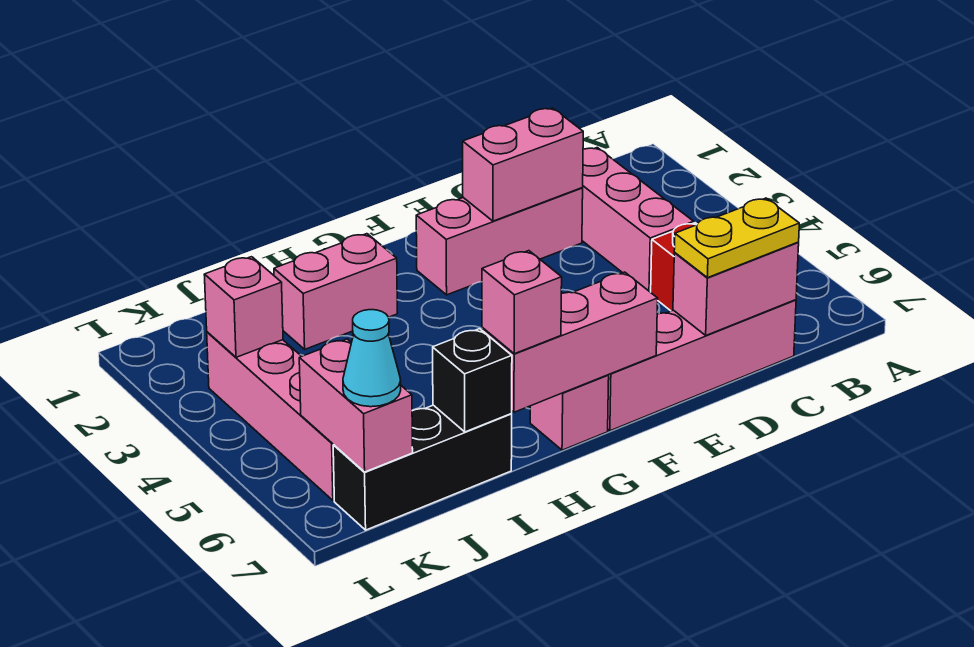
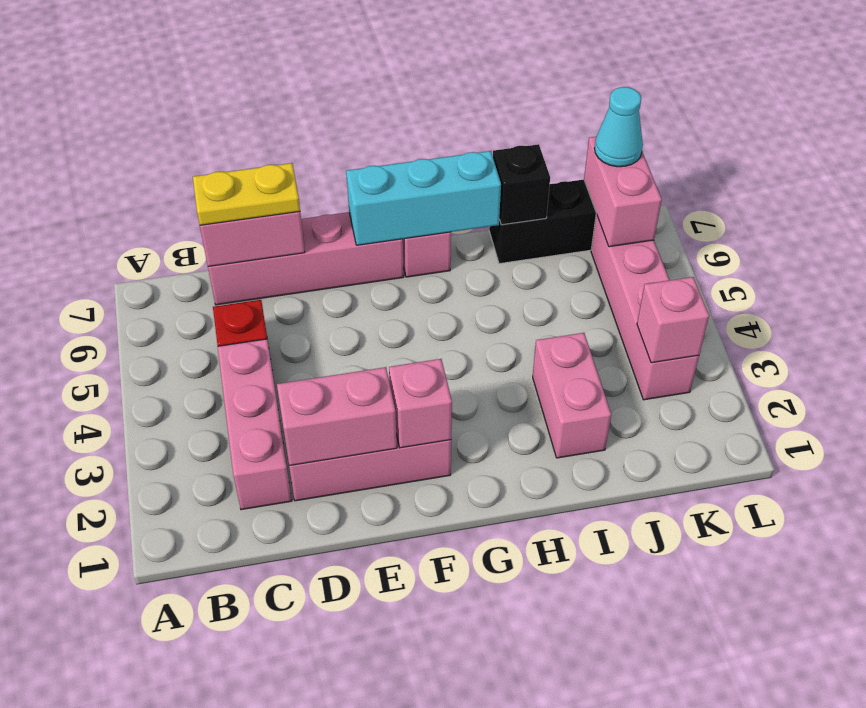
pink 1x3 brick [482,272,658,412] -> cyan 1x3 brick [346,151,501,245]
pink 1x2 brick [274,234,397,349] -> pink 1x2 brick turned to [533,333,611,458]
pink 1x1 brick [482,251,562,354] -> pink 1x1 brick moved to [389,359,452,448]

